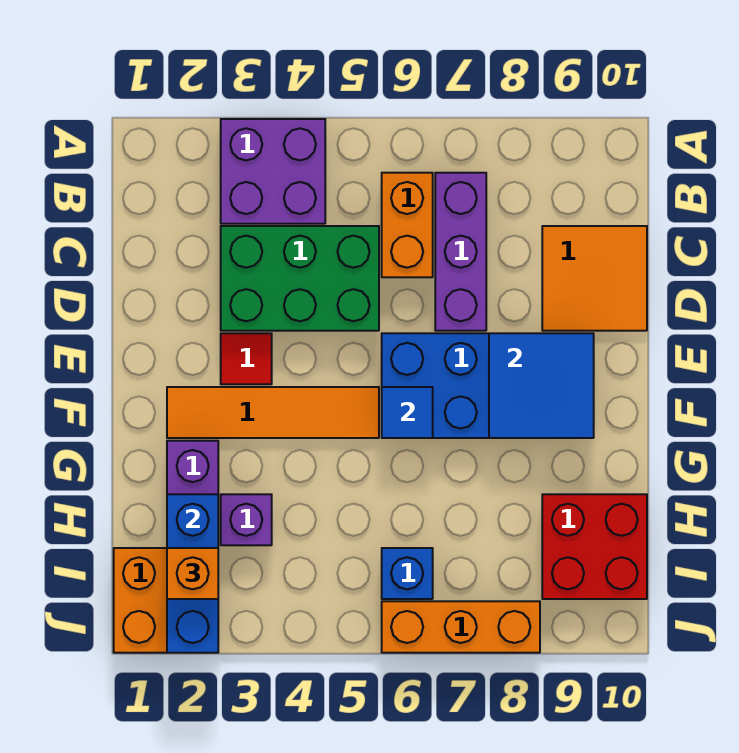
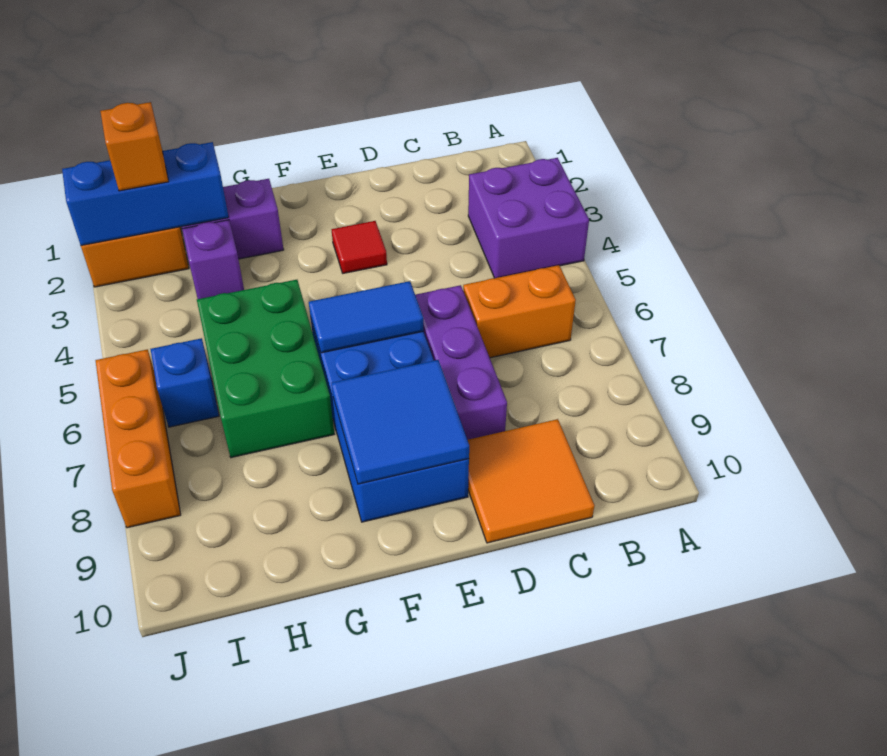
purple 1x3 brick [435,173,486,331] -> purple 1x3 brick turned to [415,285,507,440]
green 2x3 brick [221,226,379,331] -> green 2x3 brick moved to [197,280,334,458]
orange 1x4 tile [167,387,379,438] -> none
blue 1x1 tile [382,387,433,438] -> blue 1x2 tile [309,281,424,353]
red 2x2 brick [542,494,647,599] -> none

